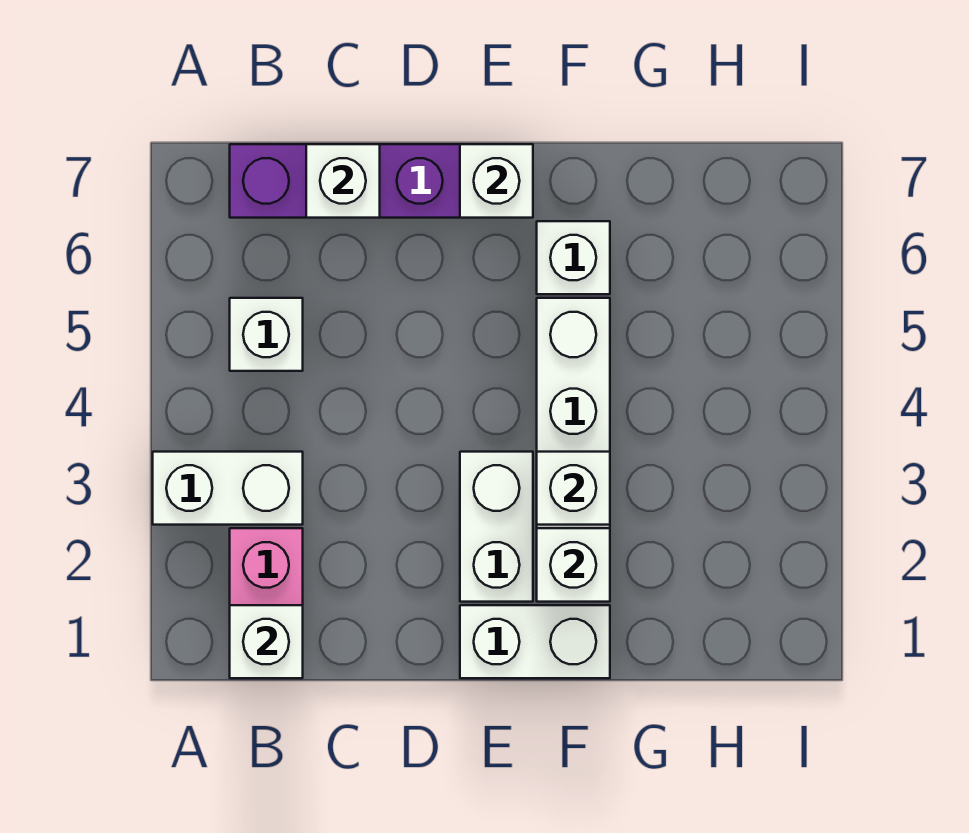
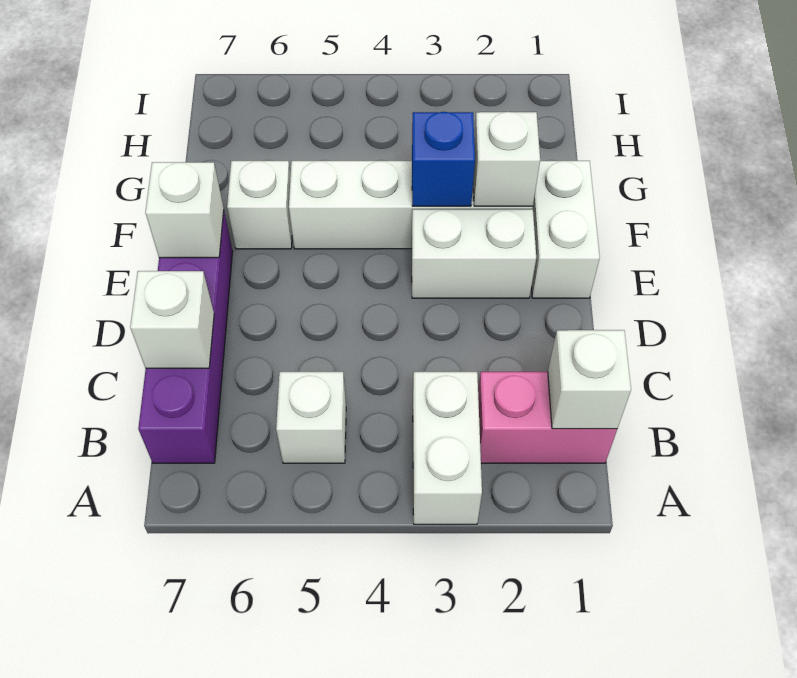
white 1x1 brick [537,452,610,525] -> blue 1x1 brick [412,112,475,206]

